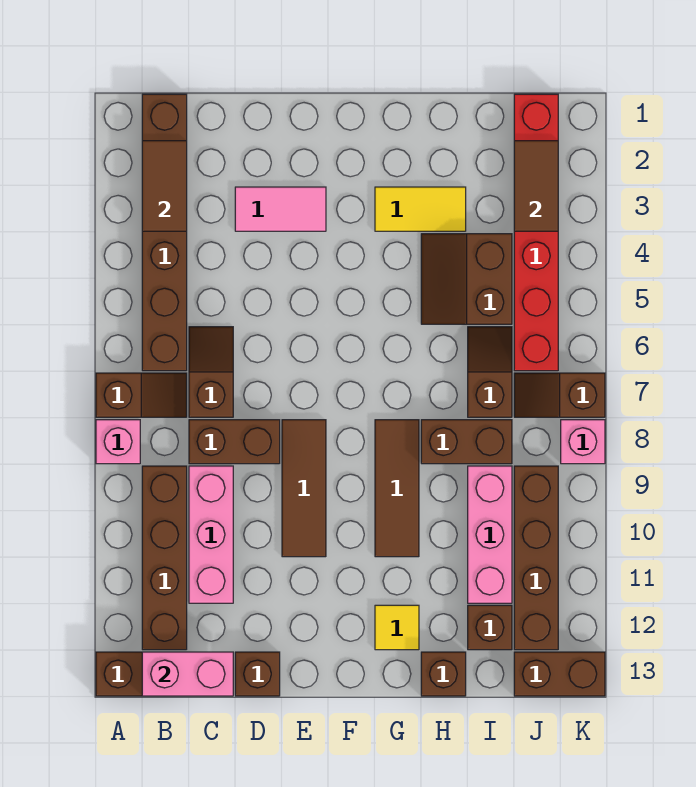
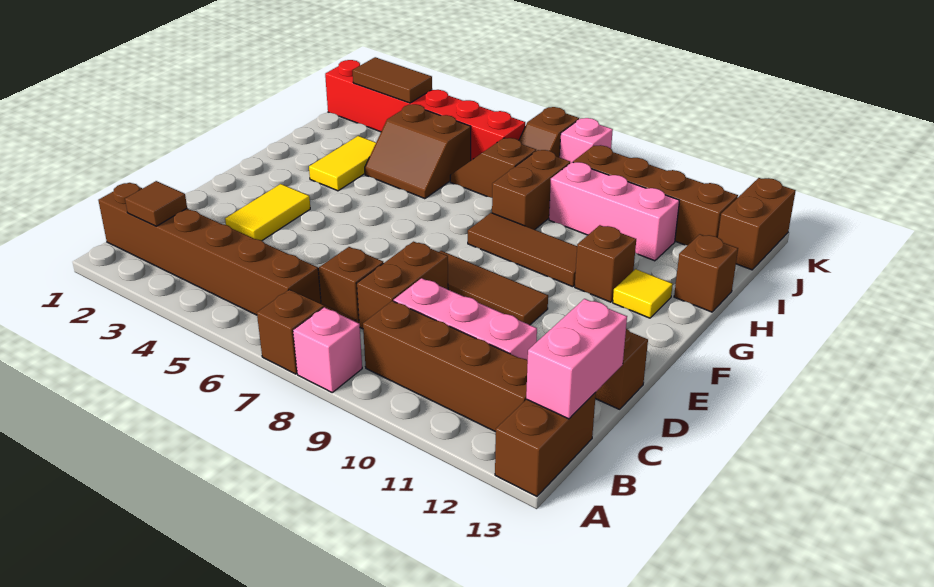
brown 1x2 tile [142,141,187,231] -> brown 1x1 tile [125,181,187,226]
pink 1x2 tile [235,187,326,231] -> yellow 1x2 tile [225,184,310,240]
brown 1x1 brick [468,605,512,650] -> brown 1x1 brick moved to [575,225,636,302]

